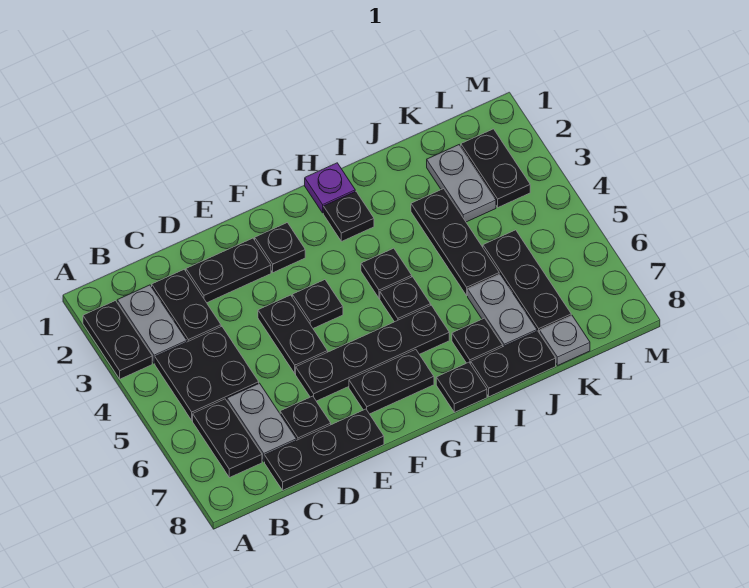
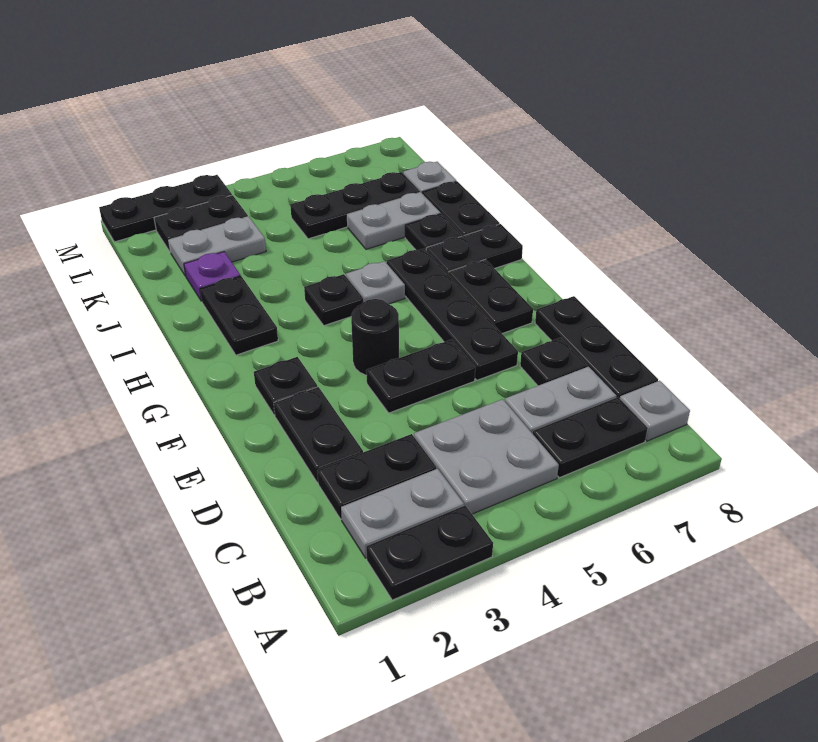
black 2x2 plate [155,326,259,420] -> grey 2x2 plate [414,399,559,514]
none -> grey 1x1 plate [620,381,690,441]
black 1x1 plate [292,280,343,328] -> black 1x1 round brick [351,299,399,375]
purple 1x1 plate [305,163,355,213] -> purple 1x1 plate moved to [184,252,240,301]
black 1x1 plate [323,191,374,241] -> black 1x2 plate [200,276,278,355]
black 1x1 plate [380,277,431,322] -> grey 1x1 plate [346,261,405,304]
black 1x1 plate [436,362,487,412] -> black 1x2 plate [426,224,523,274]
black 1x3 plate [411,189,499,296] -> black 1x3 plate moved to [99,175,232,242]

